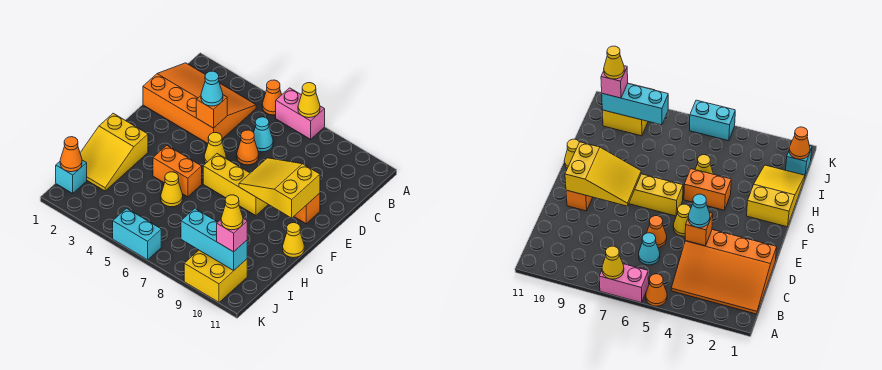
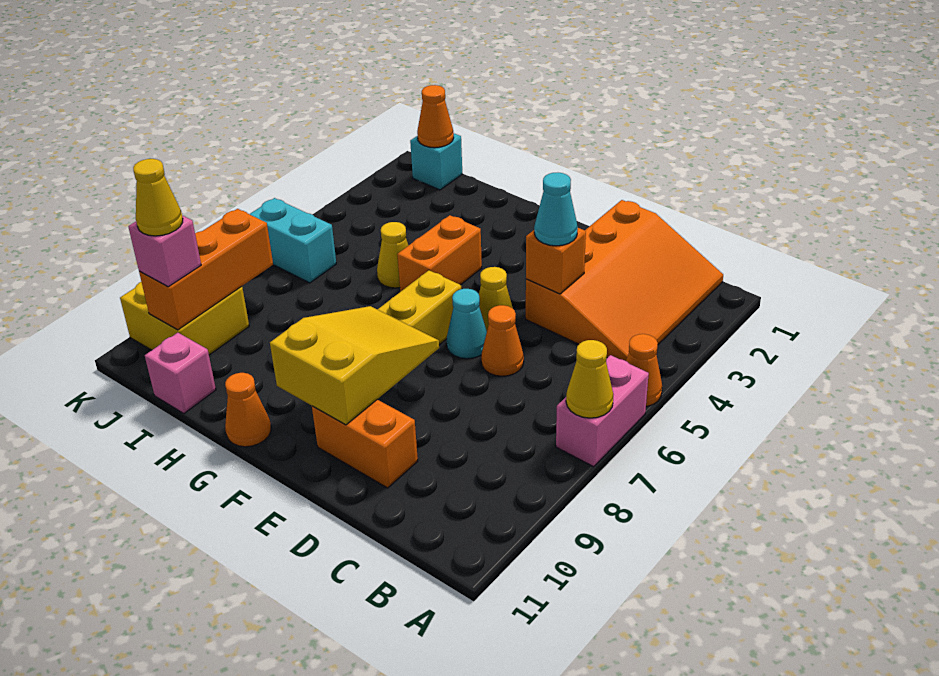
cyan 1x1 cone [254,117,273,152] -> cyan 1x1 cone moved to [447,289,487,359]
orange 1x1 brick [294,193,320,224] -> orange 1x2 brick [312,400,418,488]
yellow 2x3 slope [80,113,148,191] -> none
yellow 1x1 cone [283,223,304,258] -> orange 1x1 cone [225,373,271,447]
none -> pink 1x1 brick [145,333,216,413]
cyan 1x3 brick [181,208,247,271] -> orange 1x3 brick [139,209,273,330]
cyan 1x2 brick [113,208,161,260] -> cyan 1x2 brick turned to [250,198,336,283]

